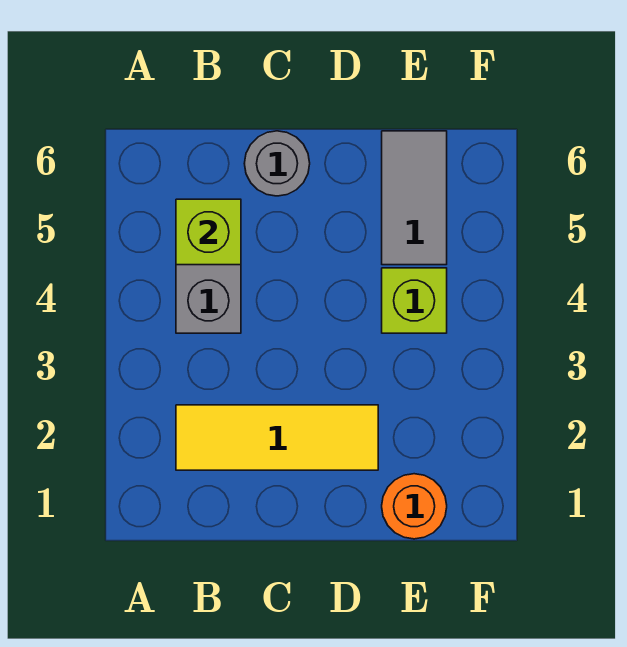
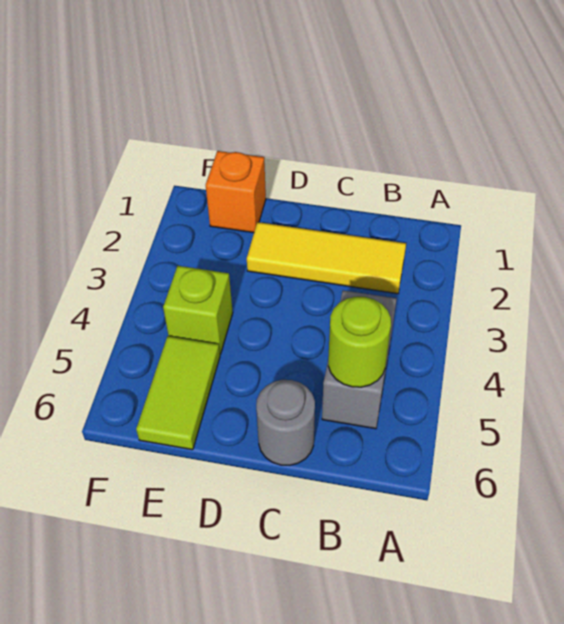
lime 1x1 brick [176,199,241,265] -> lime 1x1 round brick [328,297,391,387]
orange 1x1 round brick [382,474,447,539] -> orange 1x1 brick [206,151,266,233]
grey 1x2 tile [382,131,447,265] -> lime 1x2 tile [136,336,220,450]

